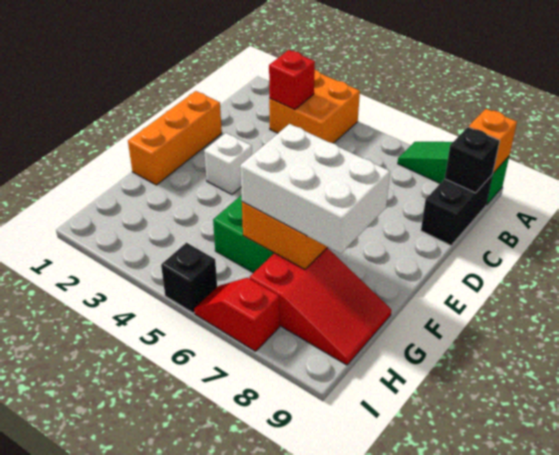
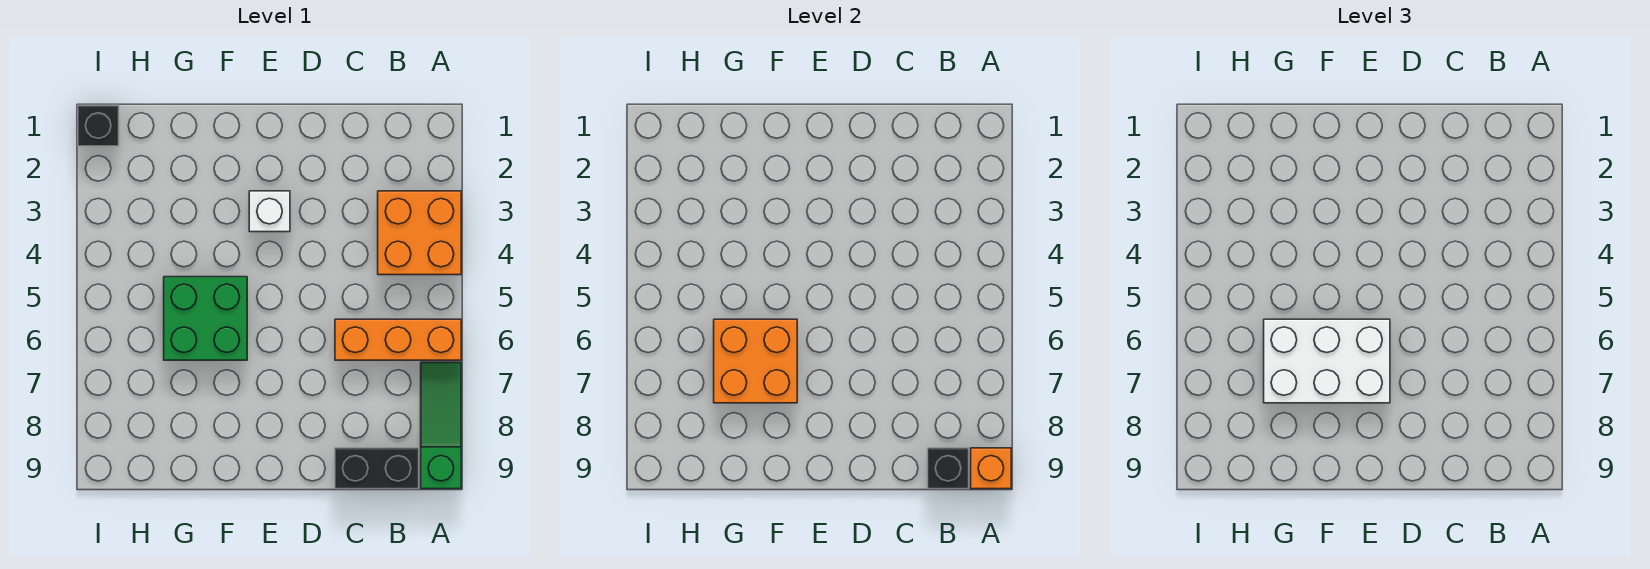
red 1x1 brick [269,50,315,110] -> none
orange 1x3 brick [128,91,222,185] -> orange 1x3 brick moved to [335,319,461,360]
white 2x3 brick [240,124,390,254] -> white 2x3 brick turned to [1264,319,1390,403]
red 2x3 slope [250,248,391,365] -> none
black 1x1 brick [161,243,217,313] -> black 1x1 brick moved to [78,105,119,146]
red 1x2 slope [194,278,279,351] -> none

